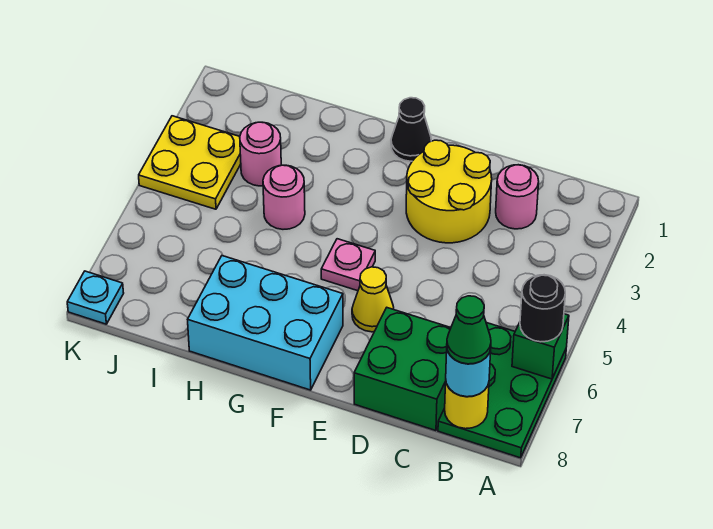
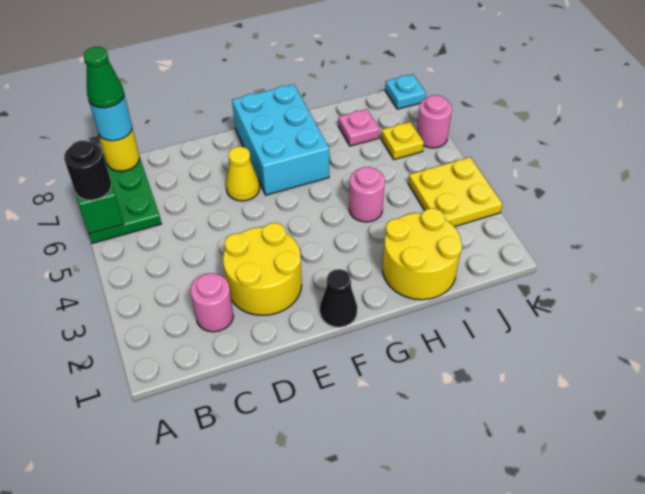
green 2x2 brick [354,308,451,431] -> none
pink 1x1 plate [321,239,375,291] -> pink 1x1 plate moved to [338,109,379,146]
cyan 2x3 brick [188,256,343,390] -> cyan 2x3 brick turned to [232,84,329,195]
none -> yellow 2x2 round brick [383,208,462,300]
pink 1x1 round brick [240,122,281,186] -> pink 1x1 round brick moved to [417,95,452,148]
none -> yellow 1x1 plate [381,122,424,160]

